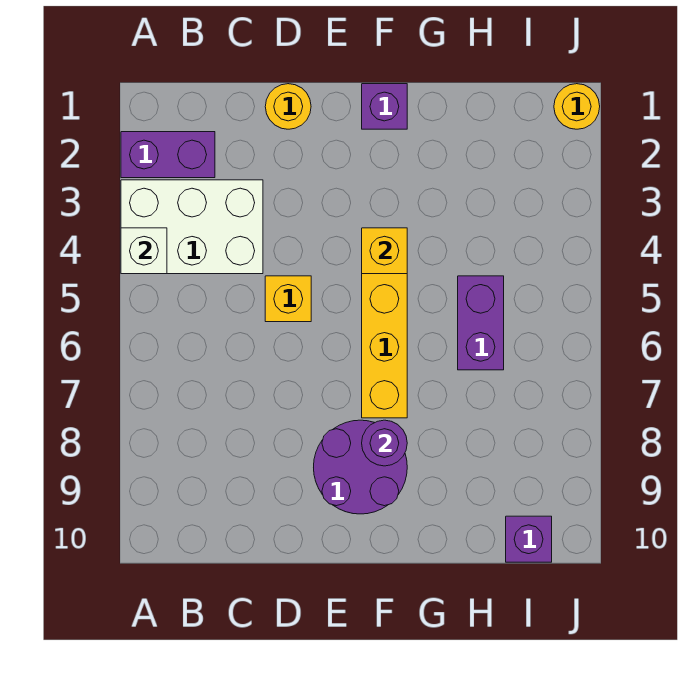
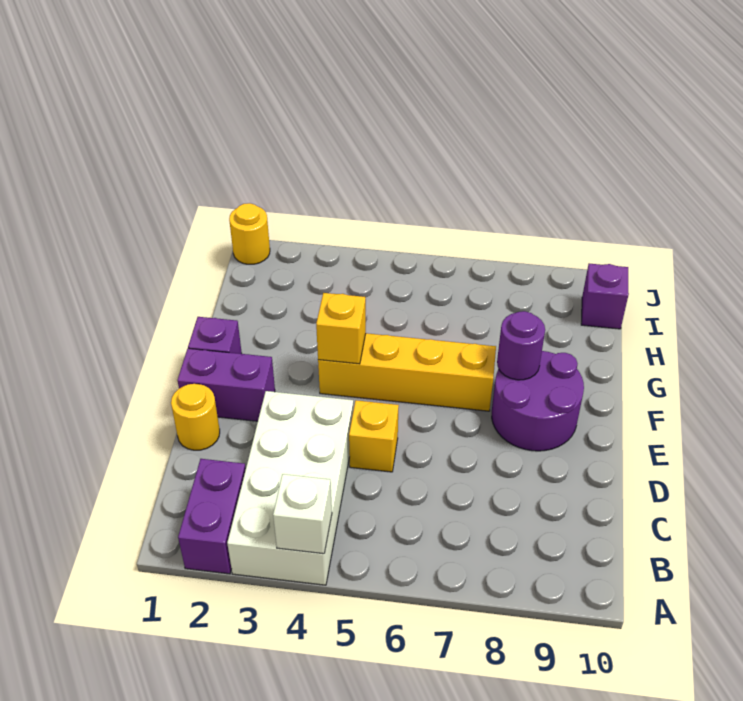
white 2x3 brick [121,180,263,274] -> white 2x4 brick [227,391,353,585]
purple 1x2 brick [458,276,504,370] -> purple 1x2 brick moved to [177,348,275,421]

